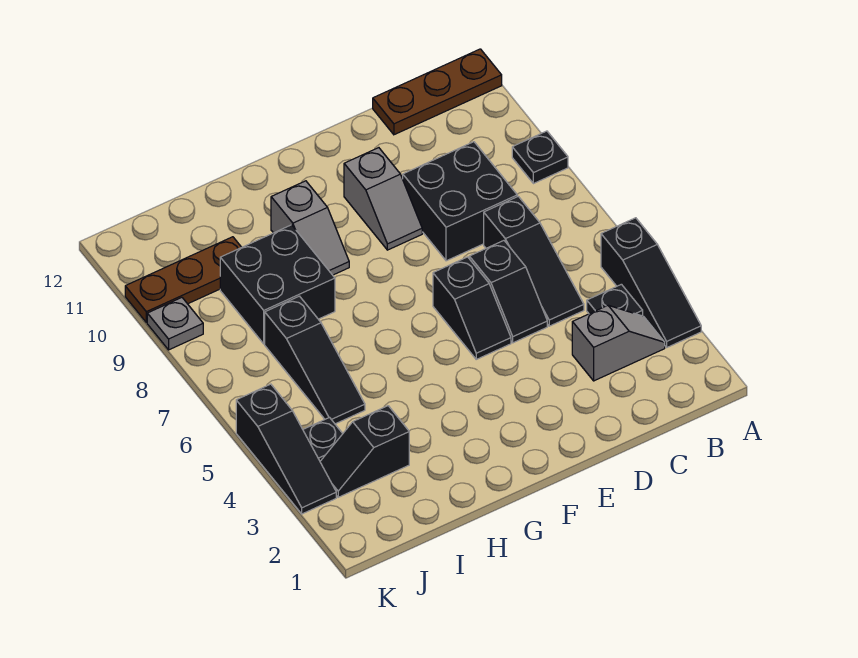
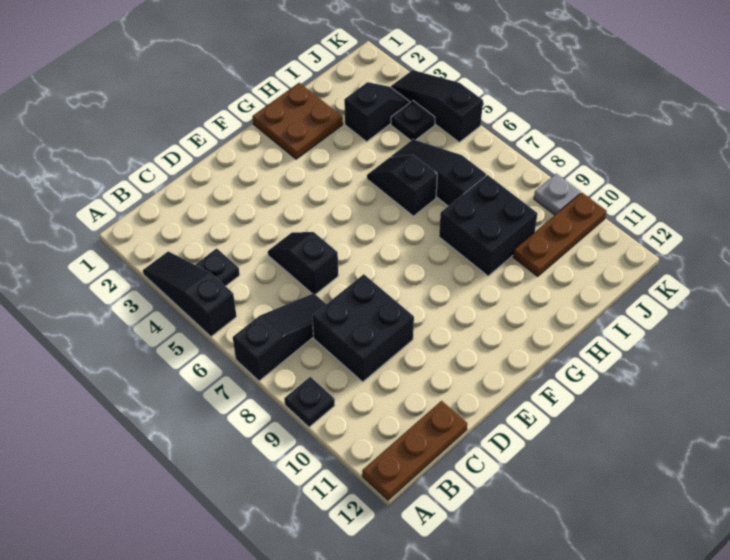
grey 1x2 slope [572,305,665,381] -> none
black 1x3 slope [484,196,584,326] -> black 1x3 slope turned to [233,293,326,381]
black 1x2 slope [433,257,511,359] -> black 1x2 slope moved to [367,155,437,216]
grey 1x2 slope [344,148,422,250] -> none
none -> brown 2x2 plate [252,83,343,159]
grey 1x2 slope [271,181,349,275] -> none

